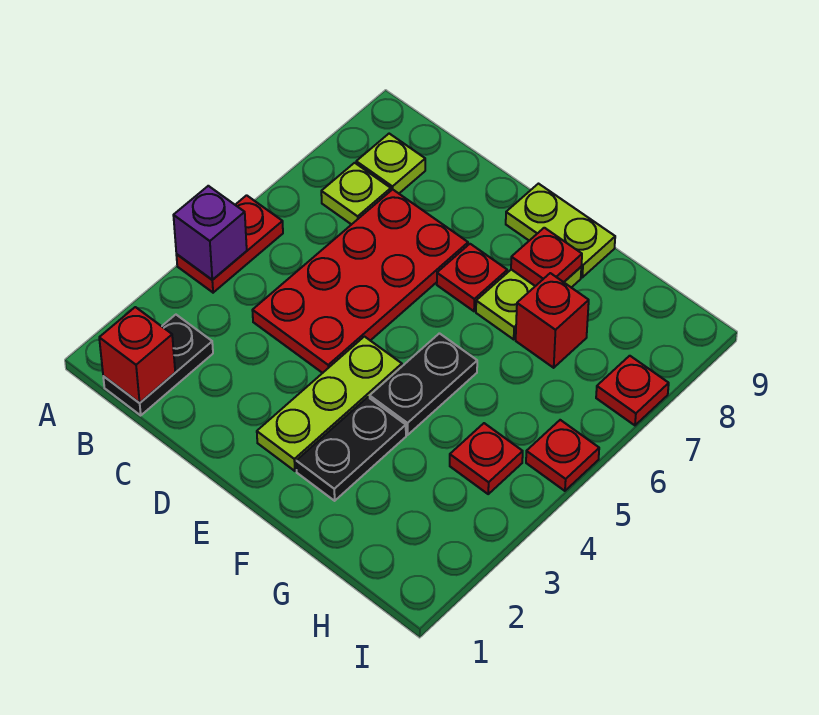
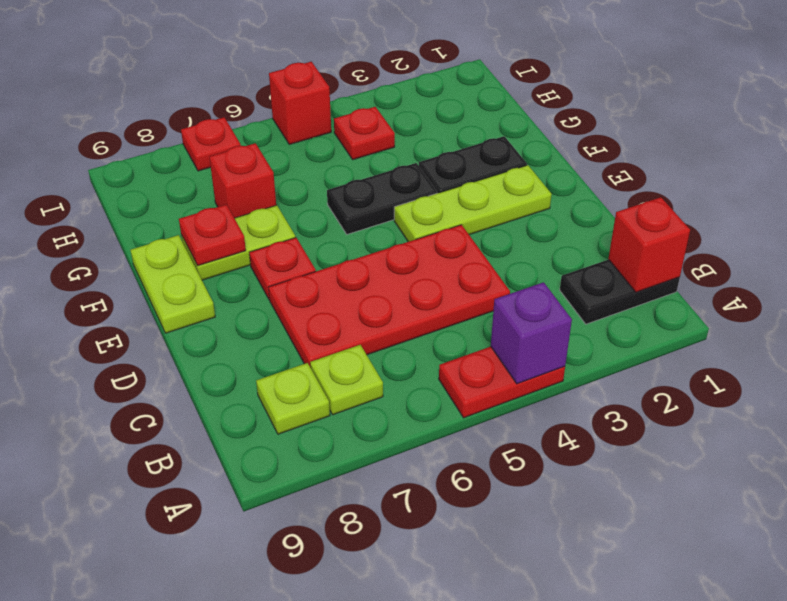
red 1x1 plate [526,420,599,491] -> red 1x1 brick [269,62,331,144]

